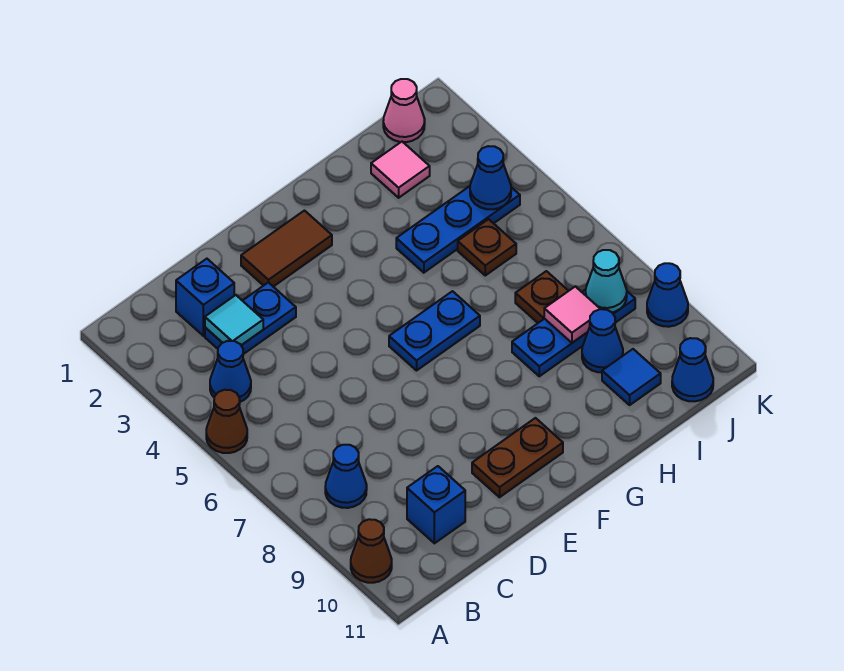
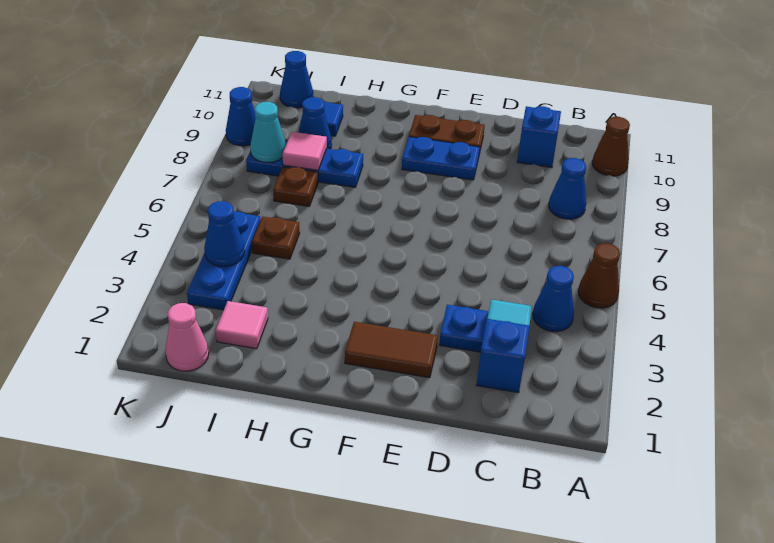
blue 1x2 plate [389,291,480,370] -> blue 1x2 plate moved to [402,137,480,180]
blue 1x3 plate [396,186,520,273] -> blue 1x3 plate turned to [187,212,261,310]

